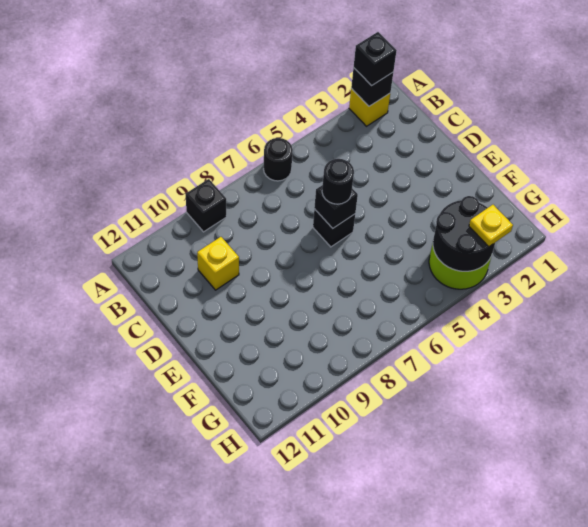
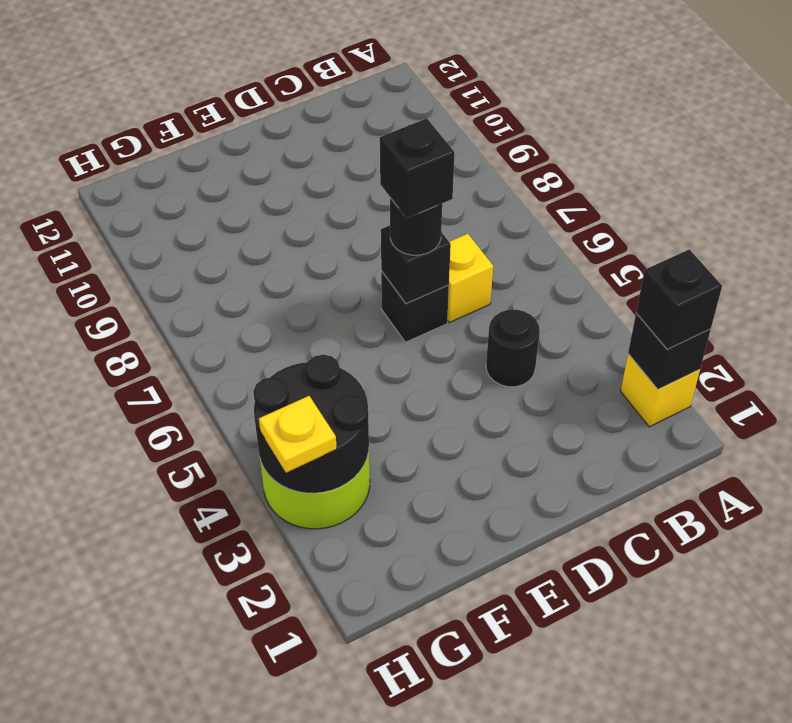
black 1x1 round brick [264,138,293,181] -> black 1x1 round brick moved to [486,310,540,387]
black 1x1 brick [186,179,227,232] -> black 1x1 brick moved to [380,118,455,218]
yellow 1x1 brick [197,237,239,290] -> yellow 1x1 brick moved to [447,234,493,323]

